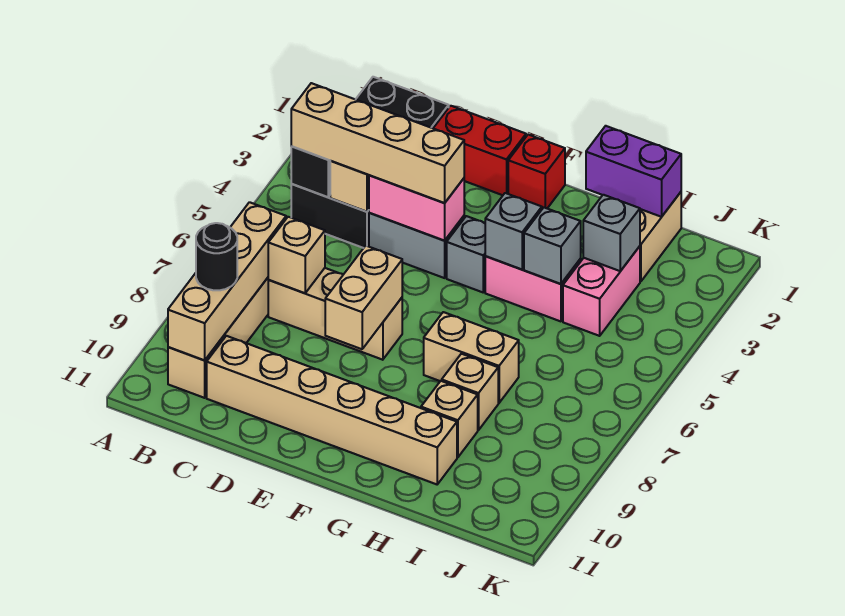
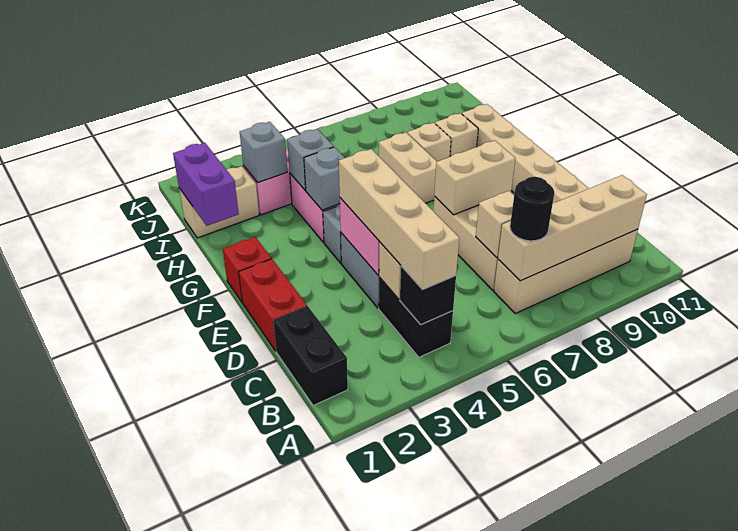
black 1x1 round brick [196,223,237,290] -> black 1x1 round brick moved to [510,177,555,241]

